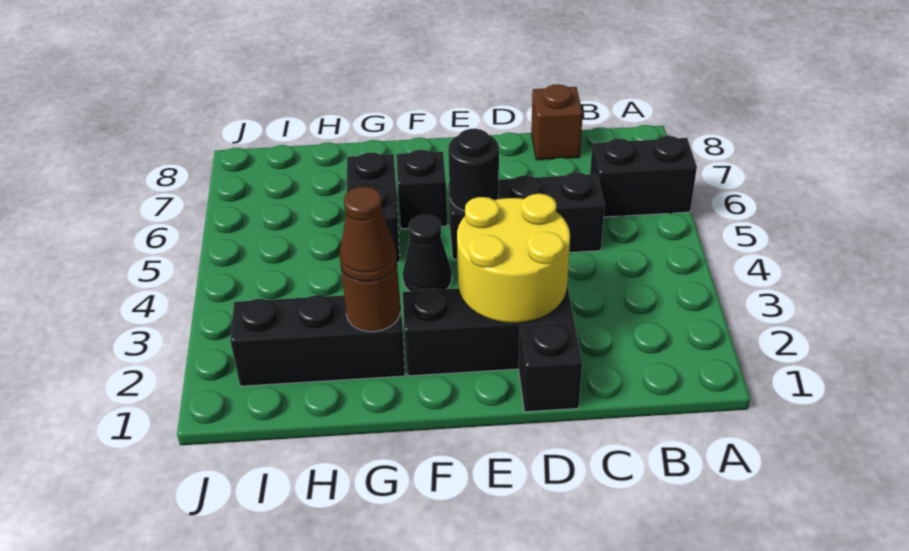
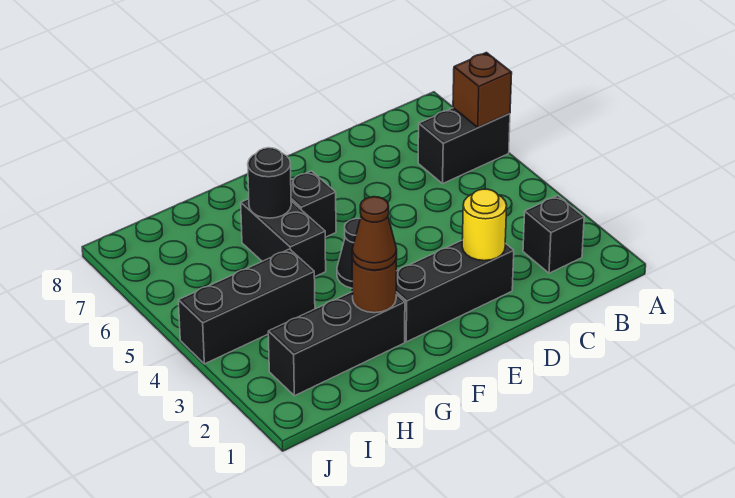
black 1x3 brick [448,173,605,259] -> black 1x3 brick moved to [178,249,315,364]
brown 1x1 brick [531,84,583,160] -> brown 1x1 brick moved to [453,53,512,127]
black 1x1 brick [519,322,582,412] -> black 1x1 brick moved to [523,196,584,273]
yellow 2x2 round brick [457,194,570,323] -> yellow 1x1 round brick [462,189,507,261]
black 1x1 round brick [448,129,499,211] -> black 1x1 round brick moved to [248,148,291,218]

